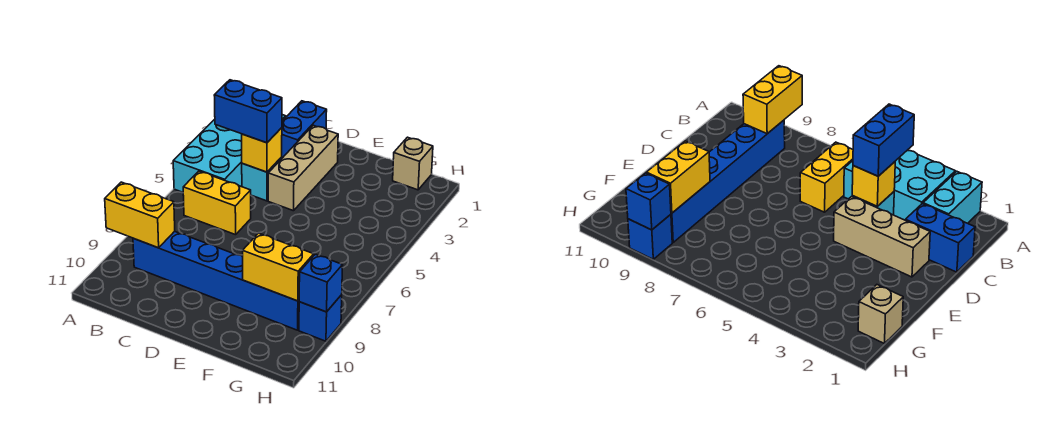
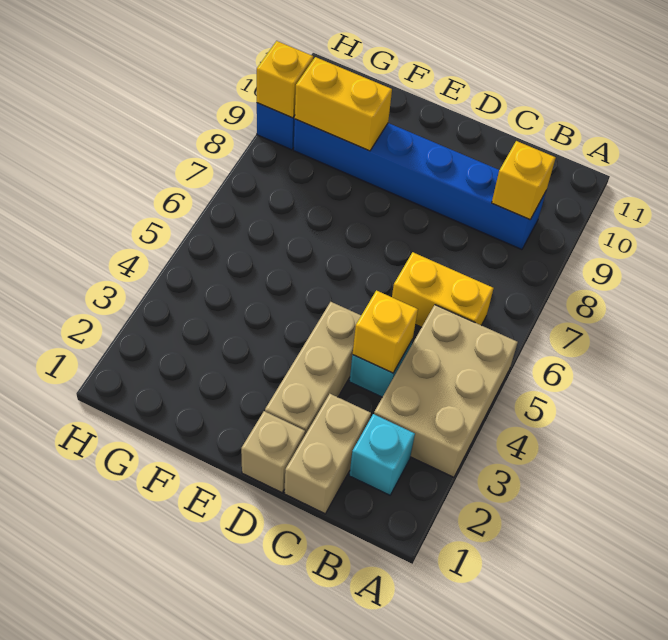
cyan 1x2 brick [923,172,982,223] -> cyan 1x1 brick [349,414,415,495]
cyan 2x3 brick [173,119,242,192] -> tan 2x3 brick [374,305,518,477]
yellow 1x2 brick [105,182,175,248] -> yellow 1x1 brick [492,141,556,220]
blue 1x2 brick [214,80,282,143] -> none
blue 1x2 brick [282,101,327,158] -> tan 1x2 brick [284,394,371,514]
tan 1x1 brick [393,137,433,190] -> tan 1x1 brick moved to [241,411,305,493]
blue 1x1 brick [299,254,343,312] -> yellow 1x1 brick [257,41,313,118]

